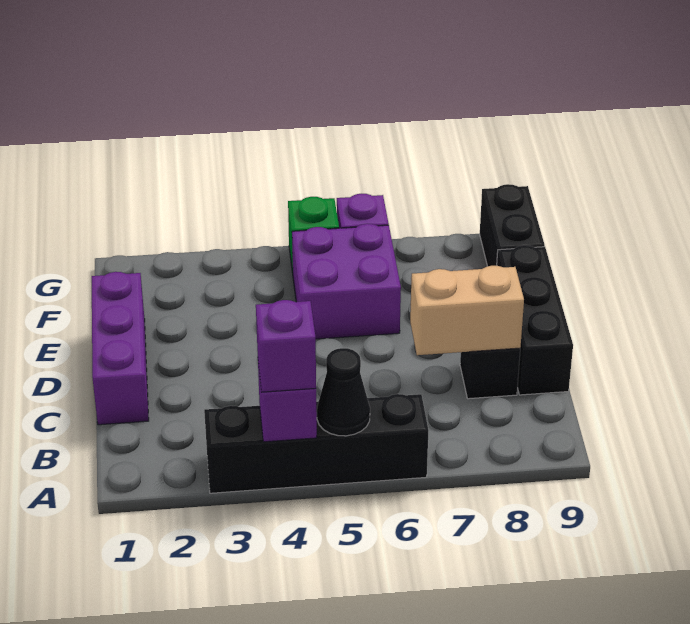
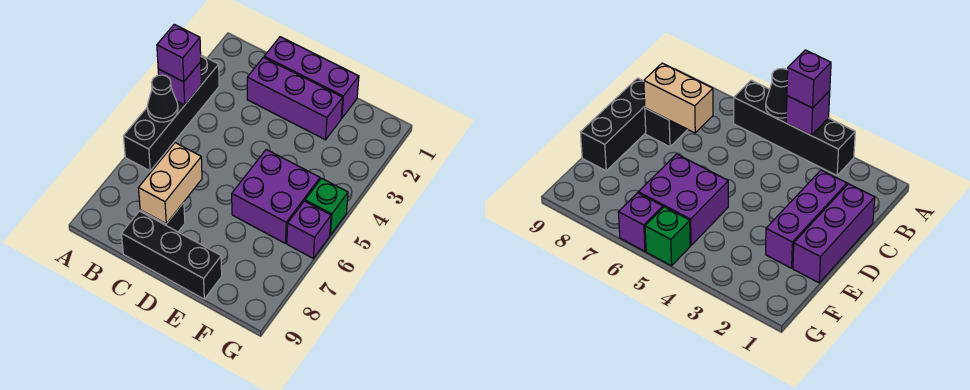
none -> purple 1x3 brick [247,57,343,140]
black 1x2 brick [480,184,545,266] -> none

